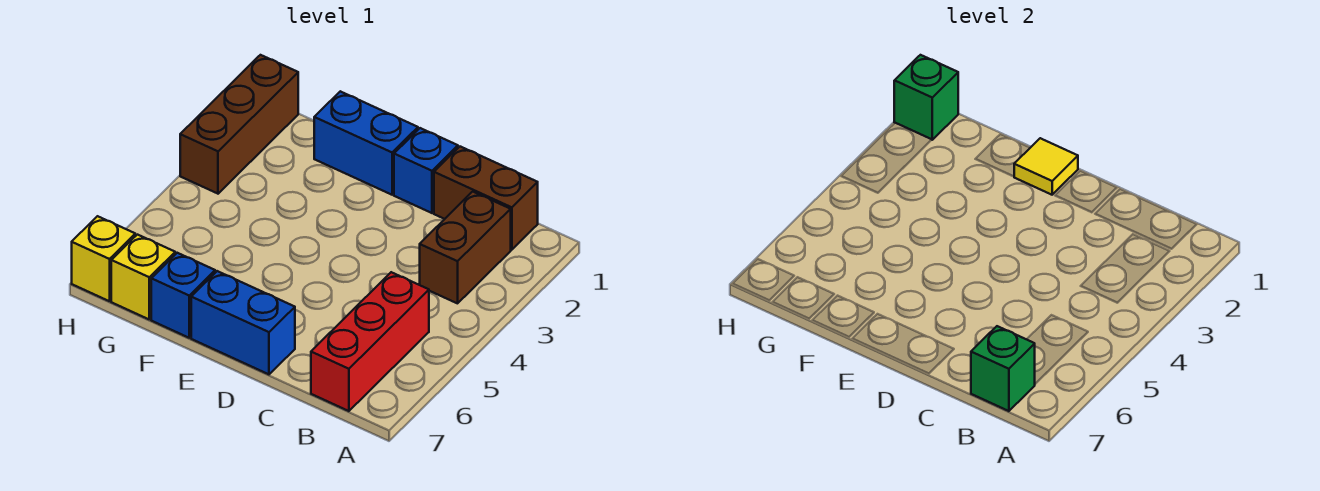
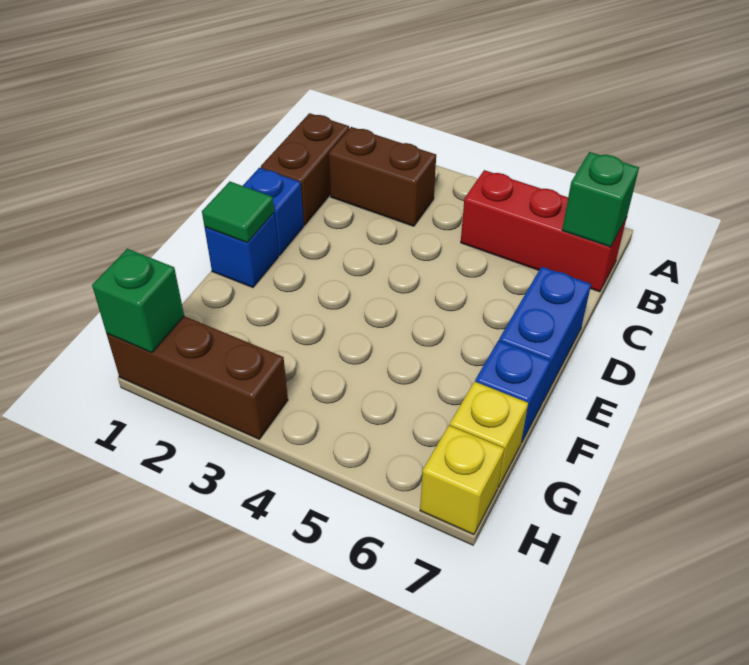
blue 1x2 brick [314,91,418,195] -> blue 1x1 brick [205,213,278,288]
yellow 1x1 tile [1014,138,1078,195] -> green 1x1 tile [202,182,274,243]

